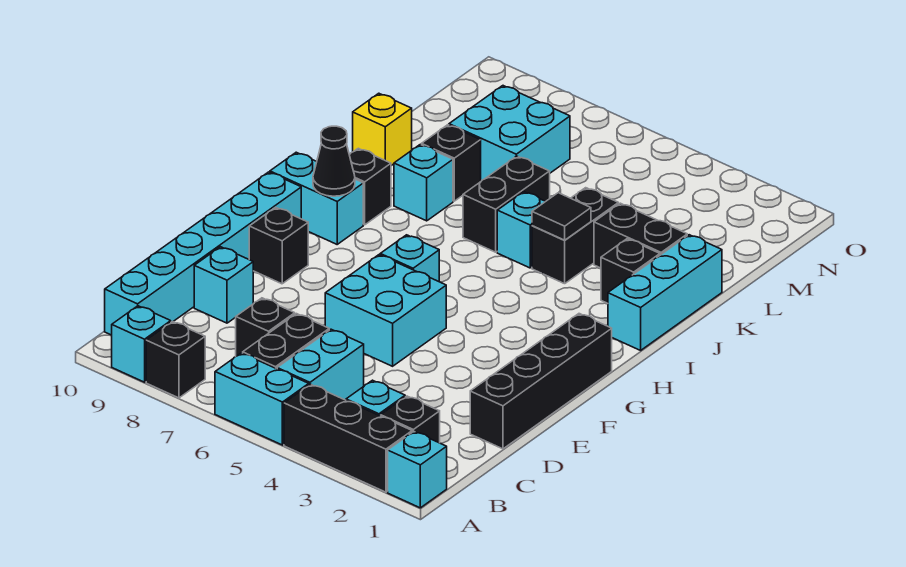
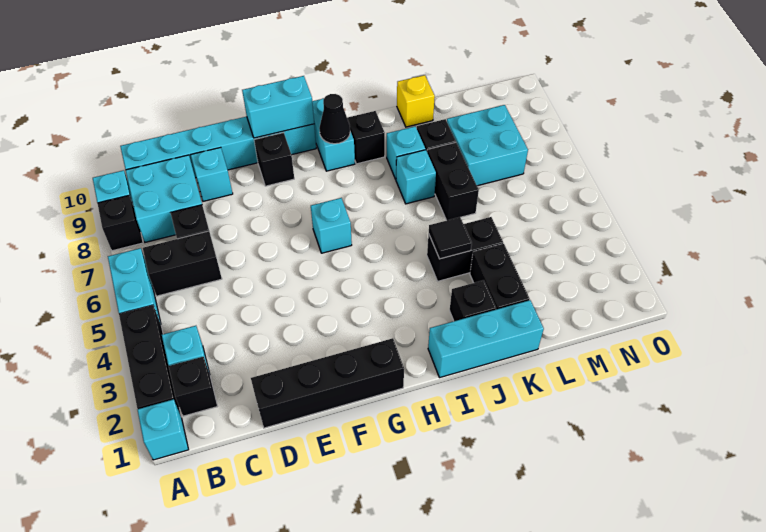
cyan 1x2 brick [277,329,364,400] -> cyan 1x2 brick moved to [242,76,314,138]
cyan 2x2 brick [325,255,446,366] -> cyan 2x2 brick moved to [126,155,202,242]
cyan 1x1 brick [497,192,546,268] -> cyan 1x1 brick moved to [396,150,436,204]
black 1x2 brick [463,156,550,252] -> black 1x2 brick turned to [427,142,479,220]

